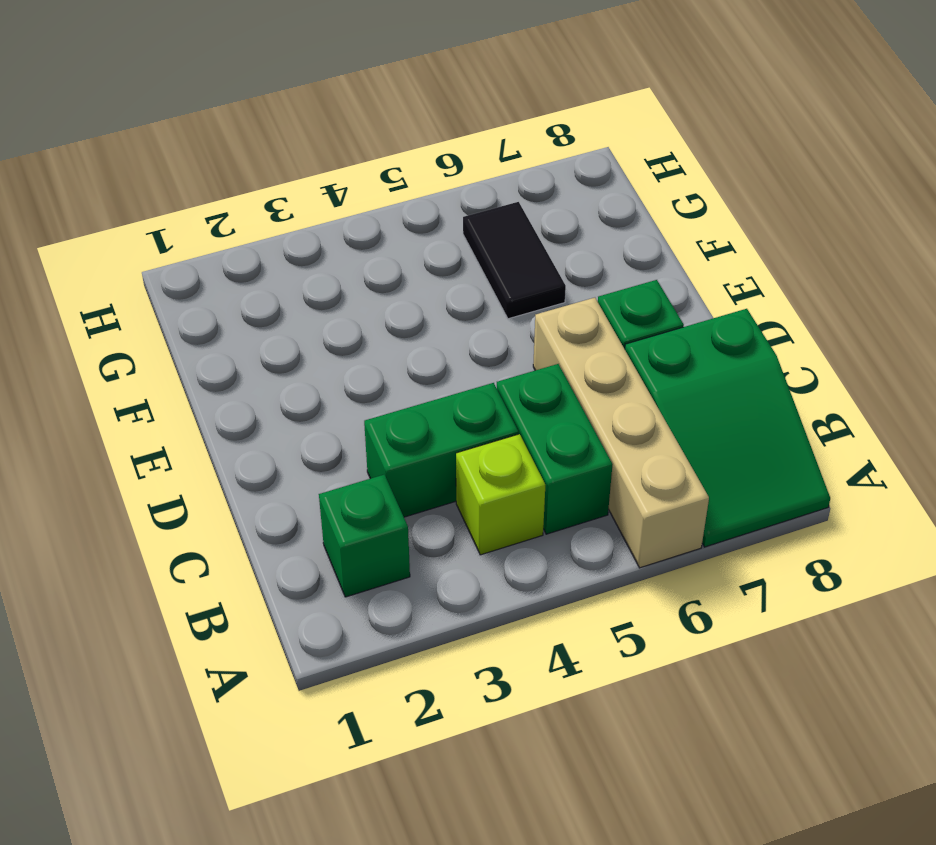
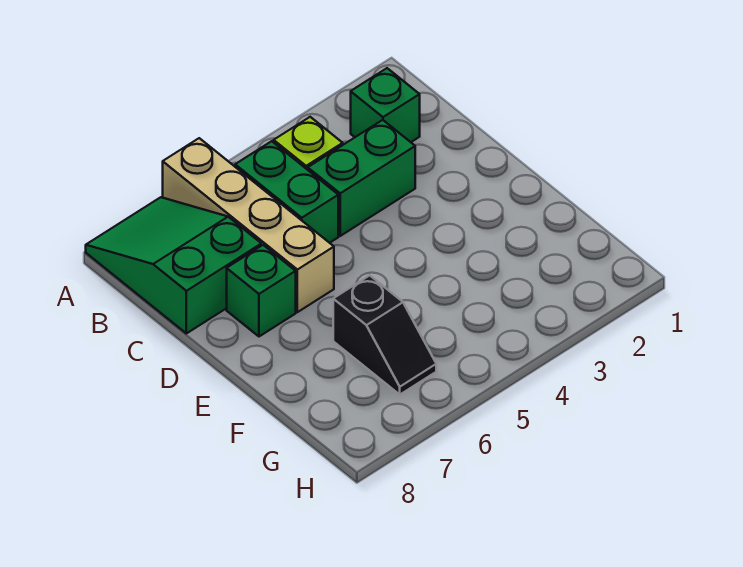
black 1x2 tile [463,202,566,319] -> black 1x2 slope [333,275,436,394]

